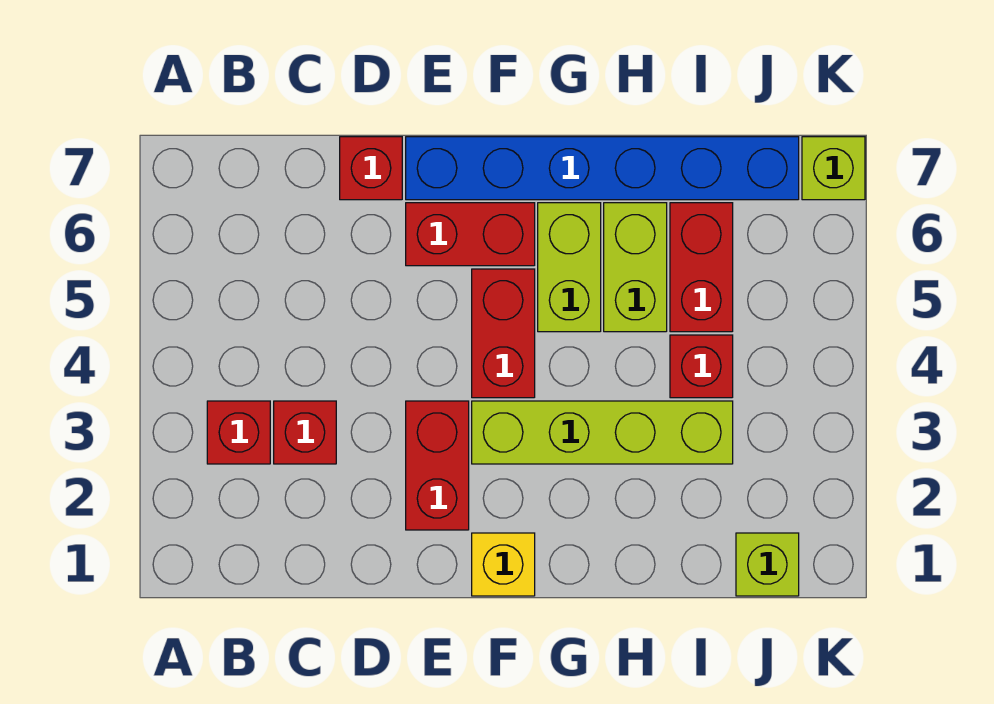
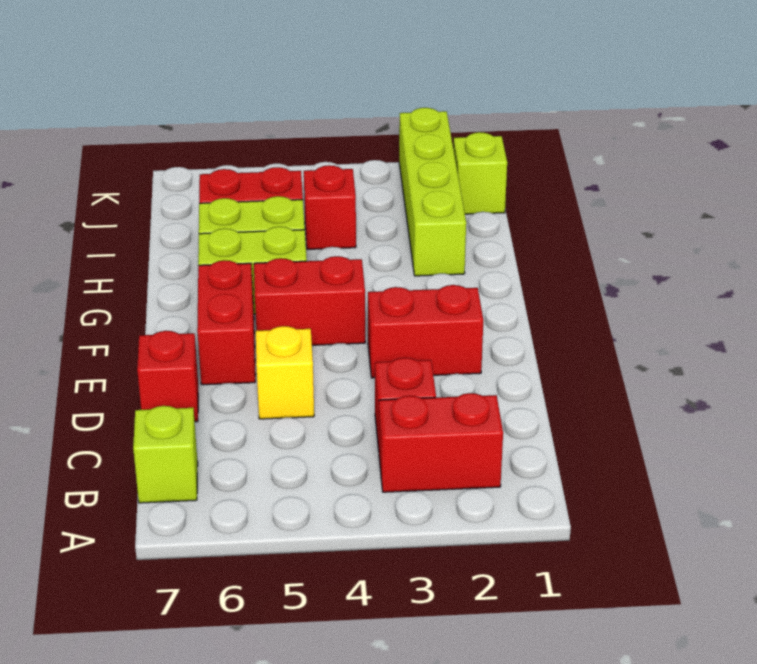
red 1x1 brick [207,401,270,464] -> red 1x2 brick [379,393,503,492]
blue 1x6 brick [406,137,799,200] -> none
yellow 1x1 brick [472,533,535,596] -> yellow 1x1 brick moved to [256,326,314,419]
lime 1x4 brick [472,401,733,464] -> lime 1x4 brick moved to [399,108,466,276]
lime 1x1 brick [802,137,865,200] -> lime 1x1 brick moved to [133,406,198,503]

